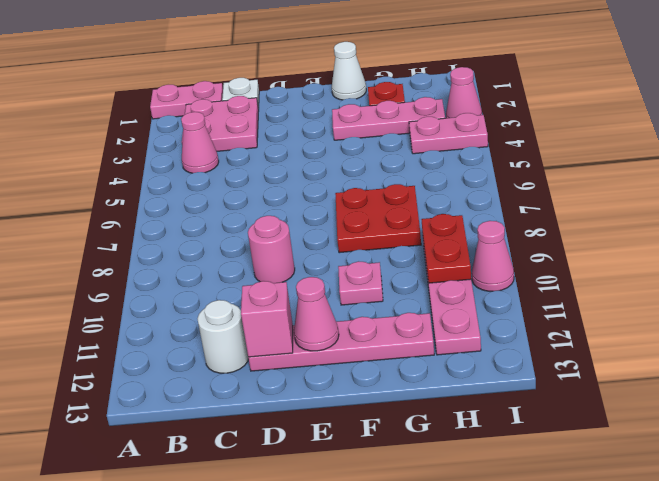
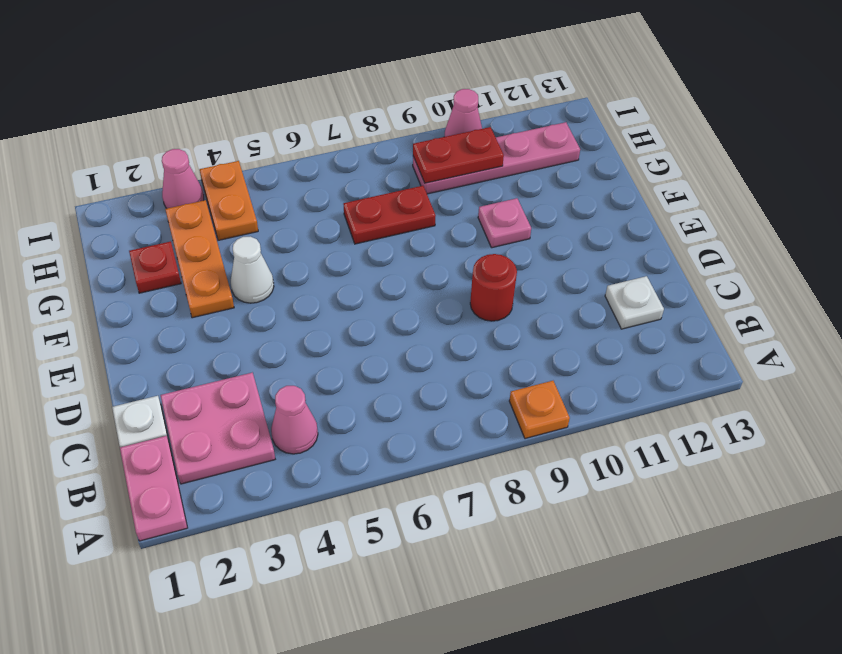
none -> orange 1x1 plate [509,381,570,439]
white 1x1 round brick [197,300,249,373] -> white 1x1 plate [605,276,664,329]
pink 1x1 round brick [248,216,295,283] -> red 1x1 round brick [470,254,517,321]
pink 1x4 plate [248,313,434,371] -> none
pink 1x1 brick [241,281,293,357] -> none
pink 1x1 cone [294,277,339,351] -> none
white 1x1 cone [332,42,366,100] -> white 1x1 cone moved to [231,237,274,303]
pink 1x3 plate [332,97,445,140] -> orange 1x3 plate [165,200,234,318]
red 2x2 plate [335,184,421,253] -> red 1x2 plate [343,186,436,244]
pink 1x2 plate [409,113,488,154] -> orange 1x2 plate [200,161,258,240]

